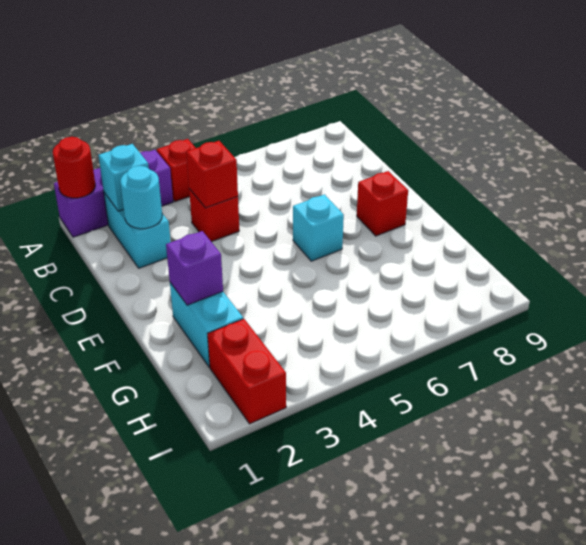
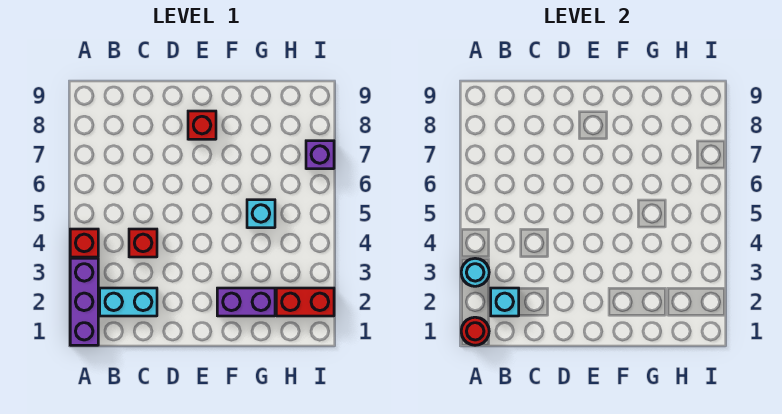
cyan 1x1 round brick [120,166,162,229] -> cyan 1x1 round brick moved to [461,258,489,286]
red 1x1 brick [186,141,238,208] -> none
cyan 1x1 brick [293,194,344,261] -> cyan 1x1 brick moved to [247,200,275,228]
cyan 1x2 brick [170,283,243,367] -> purple 1x2 brick [217,288,275,316]
purple 1x1 brick [166,231,223,305] -> purple 1x1 brick moved to [306,141,334,169]

